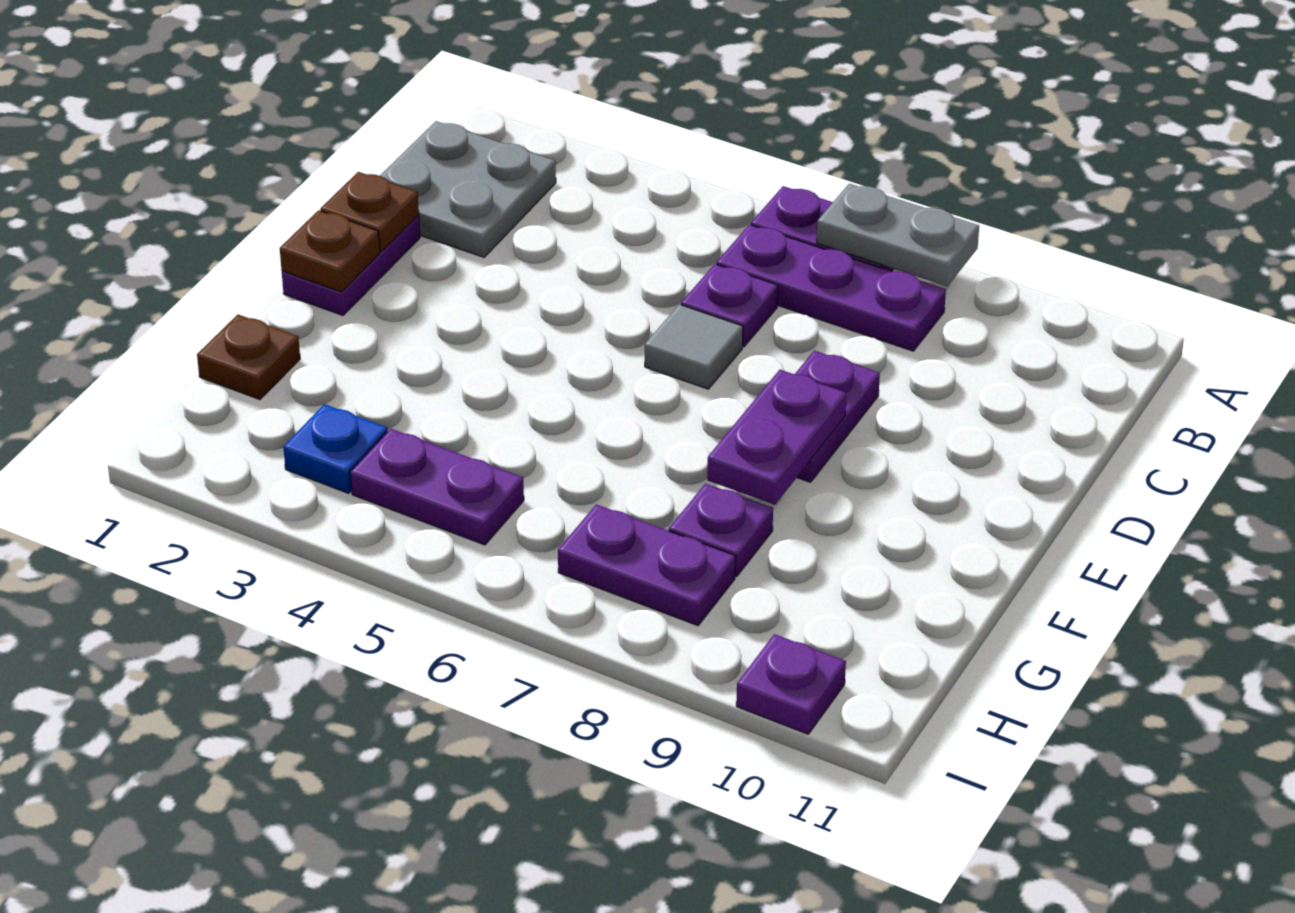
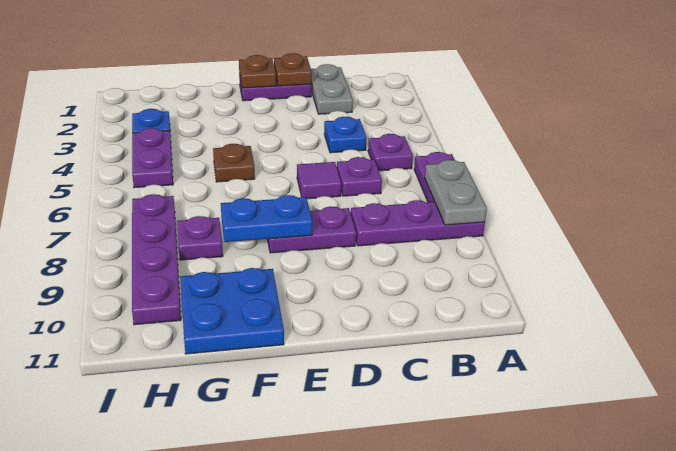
grey 2x2 plate [380,121,556,257] -> grey 1x2 plate [311,64,353,114]
purple 1x3 plate [716,224,946,351] -> purple 1x3 plate turned to [351,200,485,246]
none -> blue 1x1 plate [324,117,367,153]
grey 1x1 tile [645,305,743,389] -> purple 1x1 tile [297,162,341,199]
purple 1x2 plate [707,370,846,505] -> blue 1x2 plate [221,195,312,242]
none -> blue 2x2 plate [180,268,284,354]
brown 1x1 plate [197,315,300,400] -> brown 1x1 plate moved to [213,144,255,182]
purple 1x2 plate [558,504,736,626] -> purple 1x4 plate [132,194,181,325]
purple 1x1 plate [736,634,846,734] -> purple 1x1 plate moved to [368,134,413,171]

